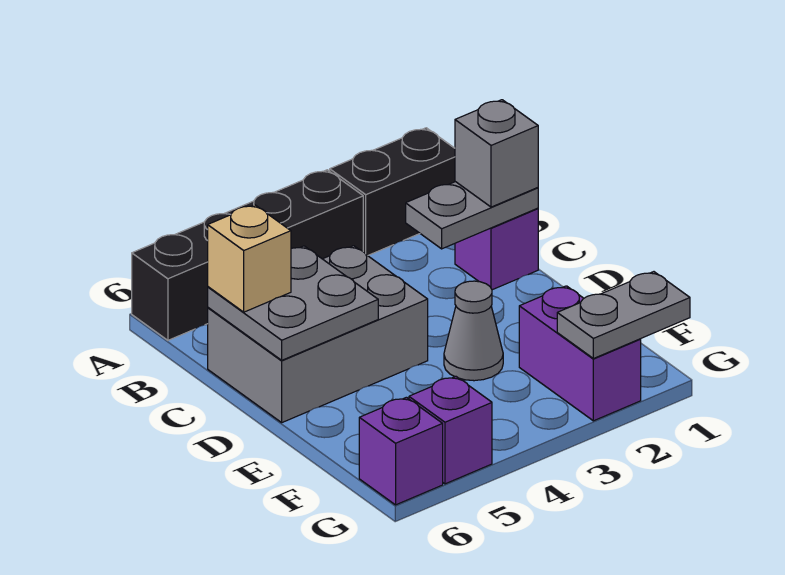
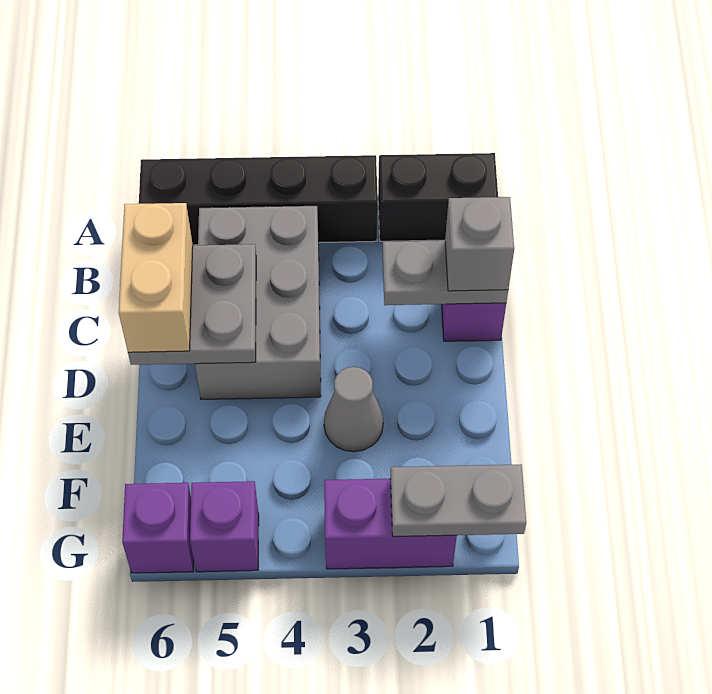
grey 2x3 brick [208,246,428,422] -> grey 2x3 brick turned to [195,206,321,399]
tan 1x1 brick [208,205,291,312] -> tan 1x2 brick [119,203,193,352]
purple 1x2 brick [519,286,641,421] -> purple 1x2 brick turned to [324,479,457,569]

